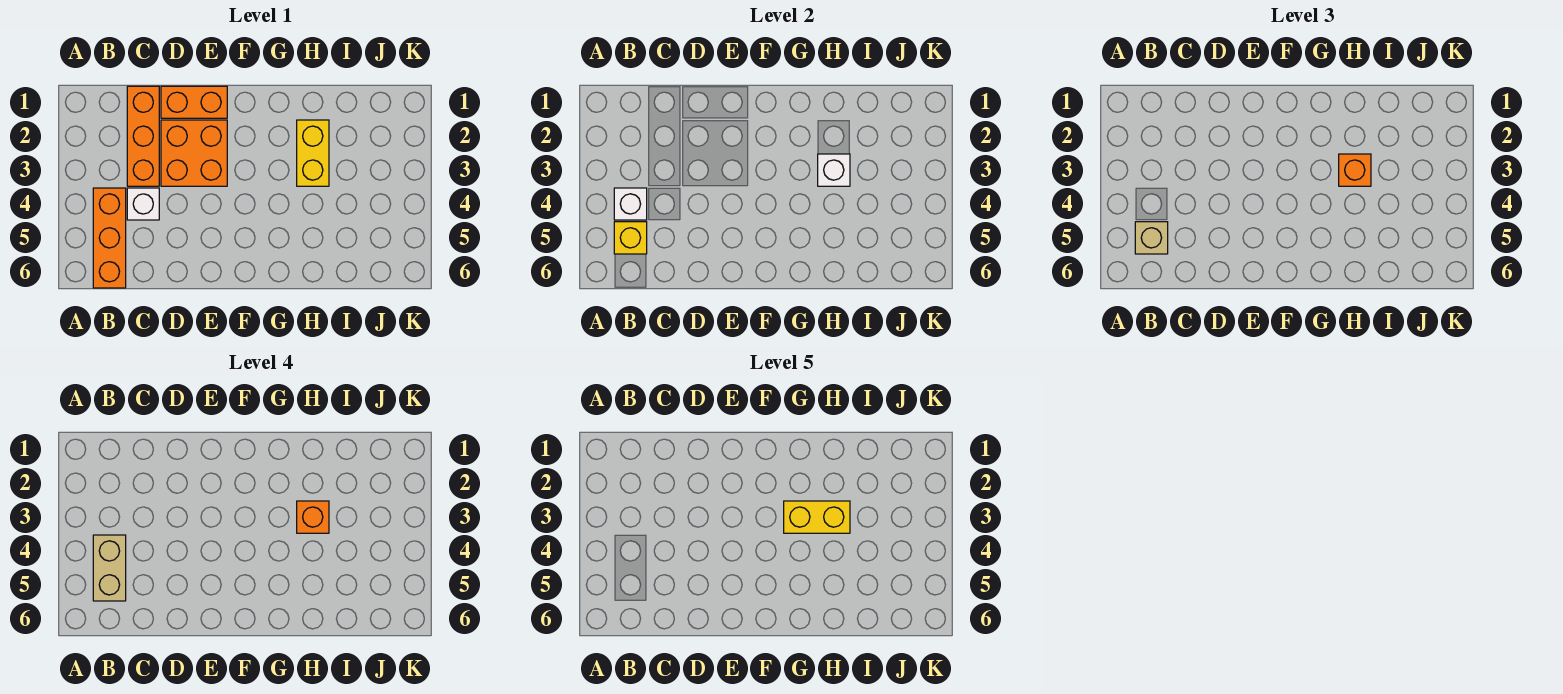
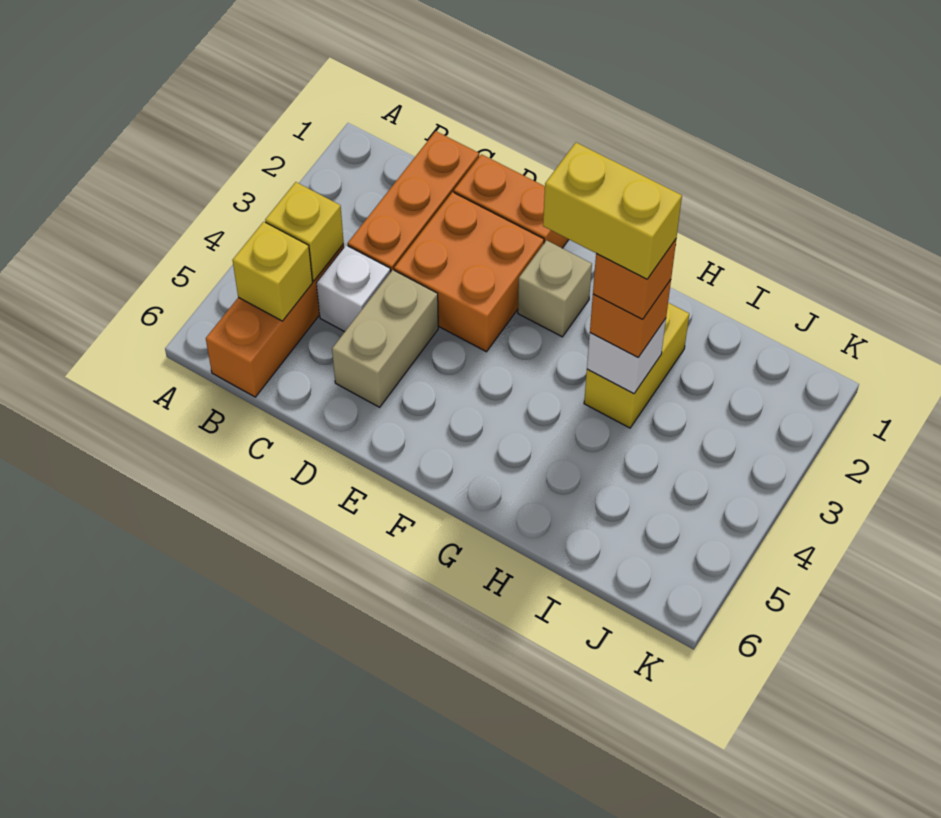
white 1x1 brick [614,188,647,220] -> yellow 1x1 brick [265,182,344,281]
tan 1x2 brick [93,535,126,601] -> tan 1x2 brick moved to [332,270,438,407]
tan 1x1 brick [1135,222,1168,254] -> tan 1x1 brick moved to [518,240,592,337]

